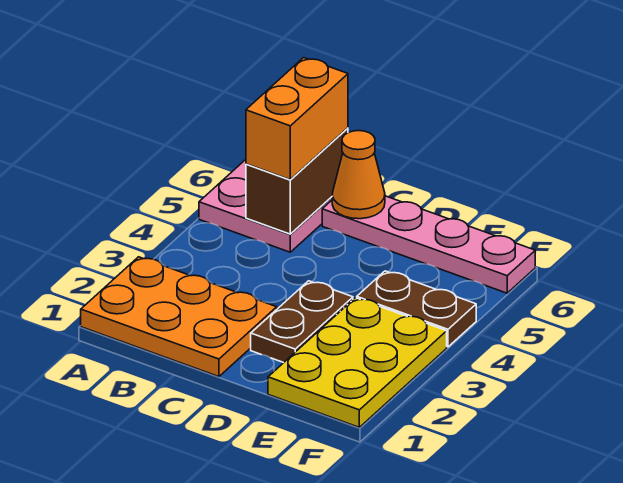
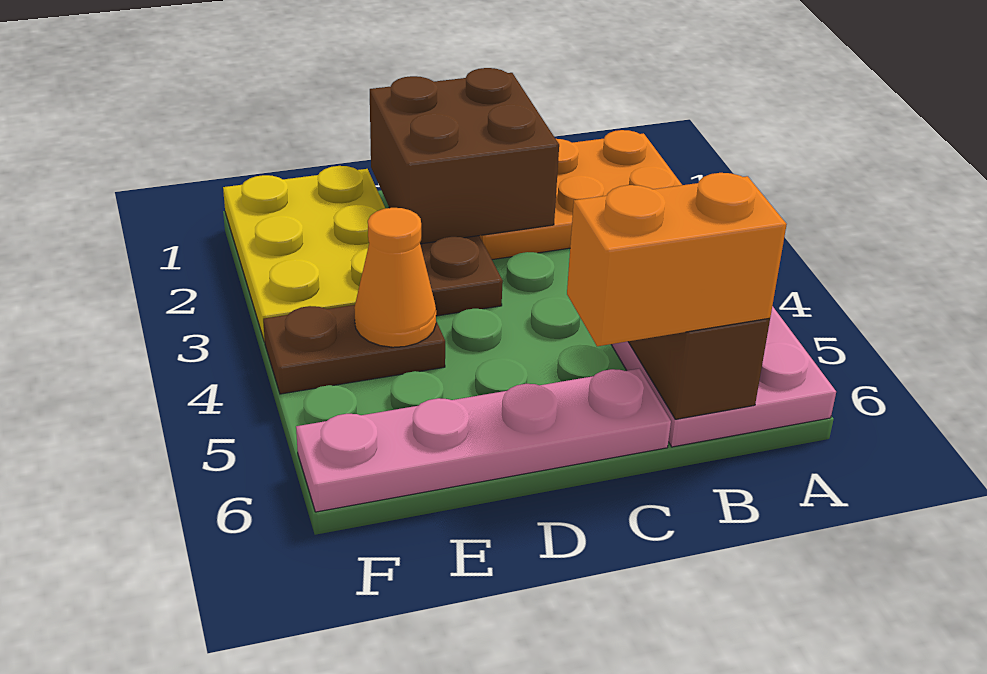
orange 1x2 brick [246,58,348,180] -> orange 1x2 brick turned to [567,173,787,346]
none -> brown 2x2 brick [370,68,559,244]
orange 1x1 cone [332,131,385,219] -> orange 1x1 cone moved to [354,208,436,347]

